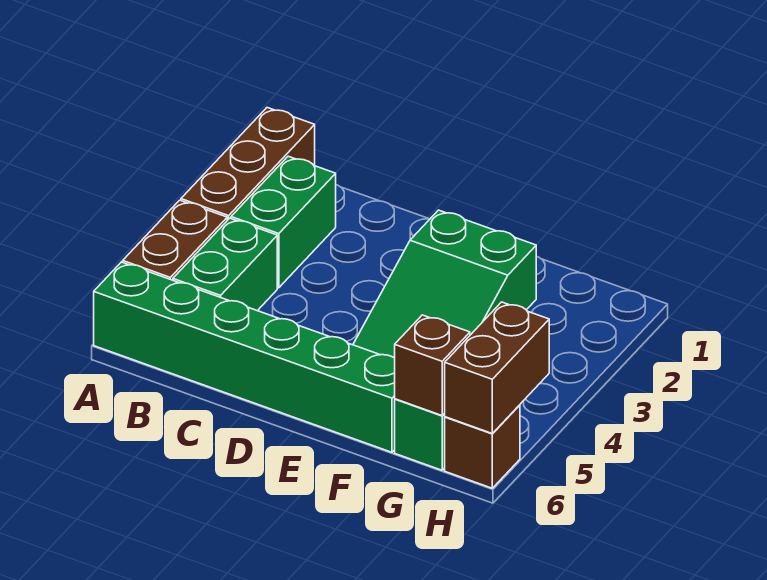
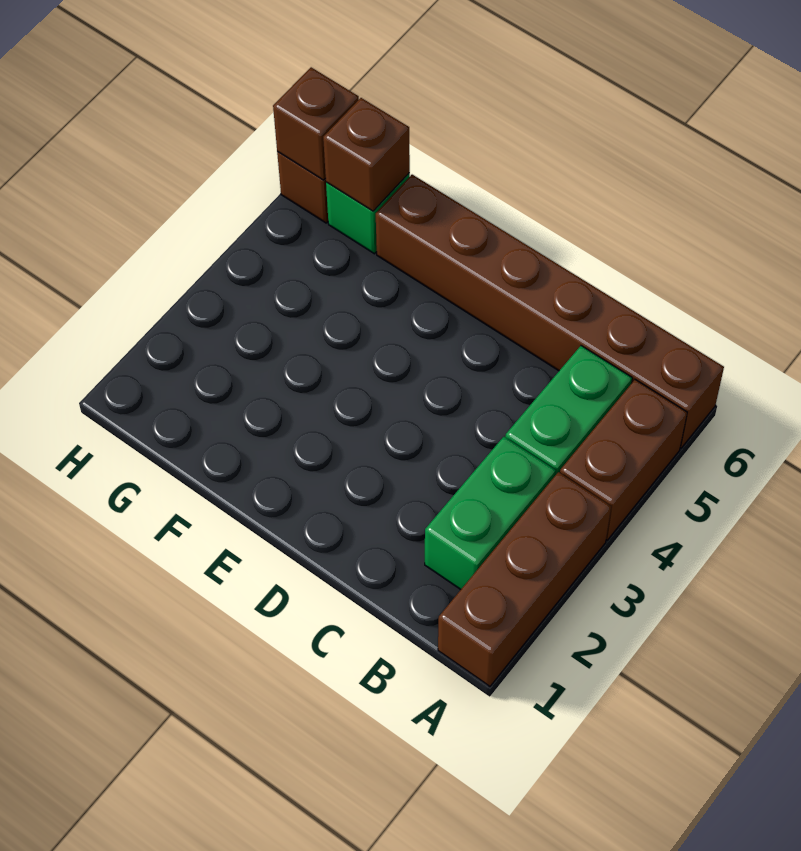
green 1x6 brick [94,262,395,452] -> brown 1x6 brick [376,175,724,448]
green 2x3 slope [353,210,536,358] -> none
brown 1x2 brick [445,302,549,434] -> brown 1x1 brick [273,67,359,180]

